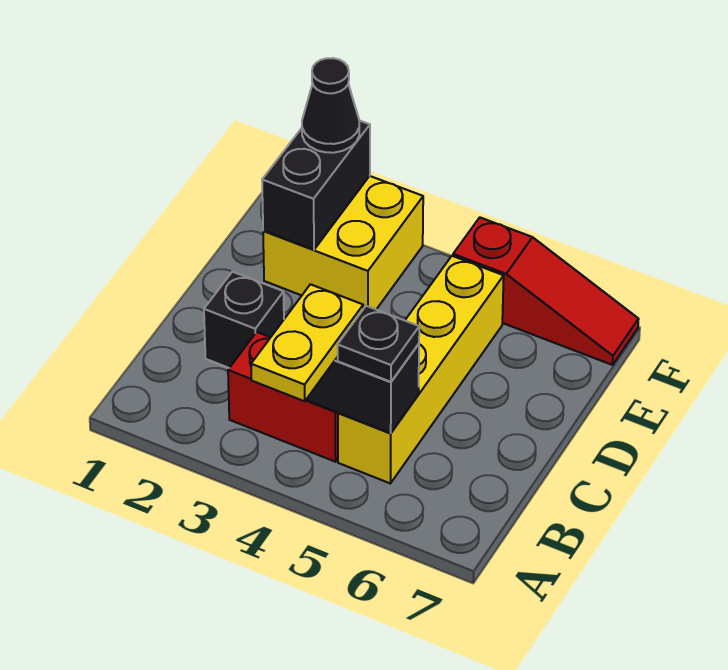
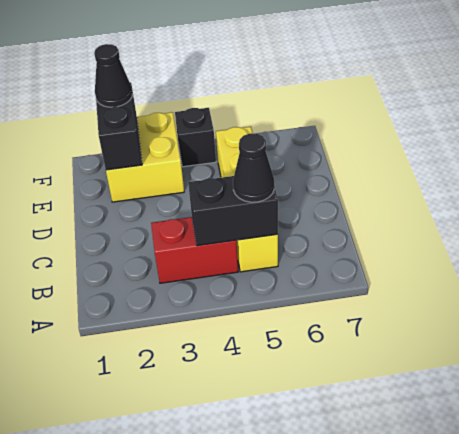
yellow 1x2 plate [251,284,363,401] -> none
black 1x1 plate [338,306,419,382] -> black 1x1 cone [233,133,274,202]
black 1x1 brick [204,272,284,368] -> black 1x1 brick moved to [175,108,216,167]
red 1x3 slope [453,218,639,365] -> none

